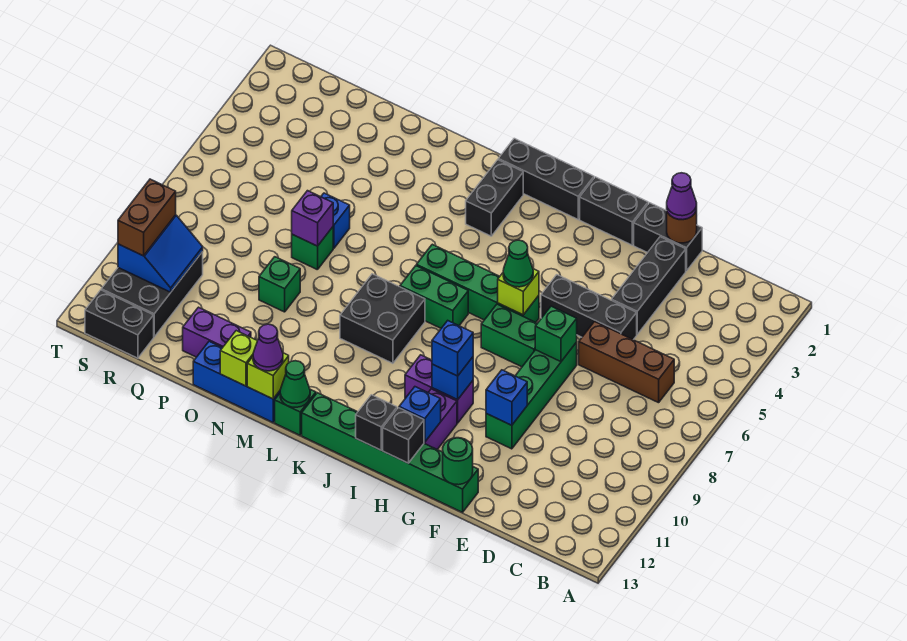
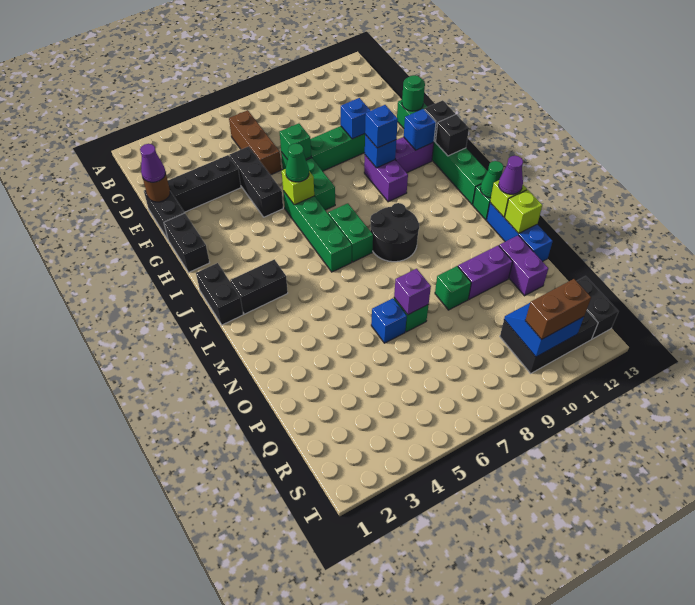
black 1x3 brick [498,139,594,219] -> black 1x2 brick [196,263,243,325]
black 2x2 brick [340,274,425,363] -> black 2x2 round brick [370,203,419,262]
none -> purple 1x2 brick [458,245,513,299]

